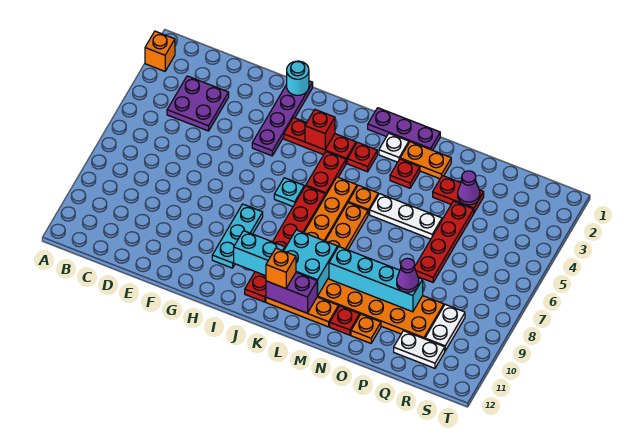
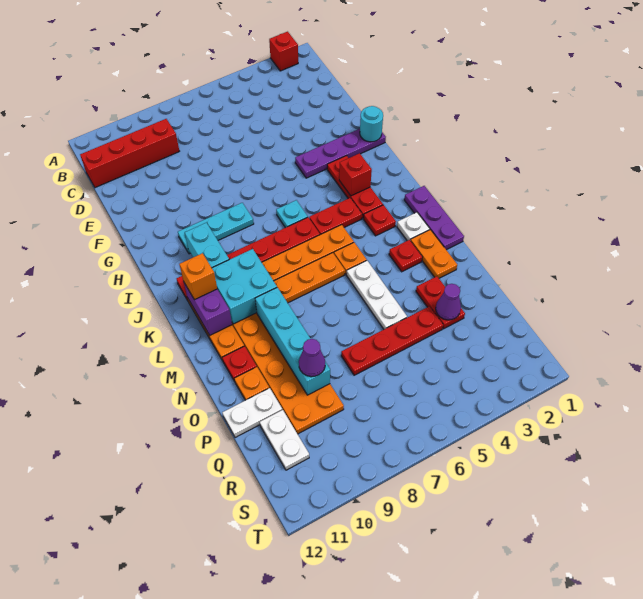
orange 1x1 brick [145,31,175,71] -> red 1x1 brick [269,32,298,71]
purple 2x2 plate [167,76,229,131] -> none
none -> red 1x4 brick [80,119,179,188]
white 1x2 plate [425,304,465,351] -> white 1x2 plate moved to [222,388,282,438]

